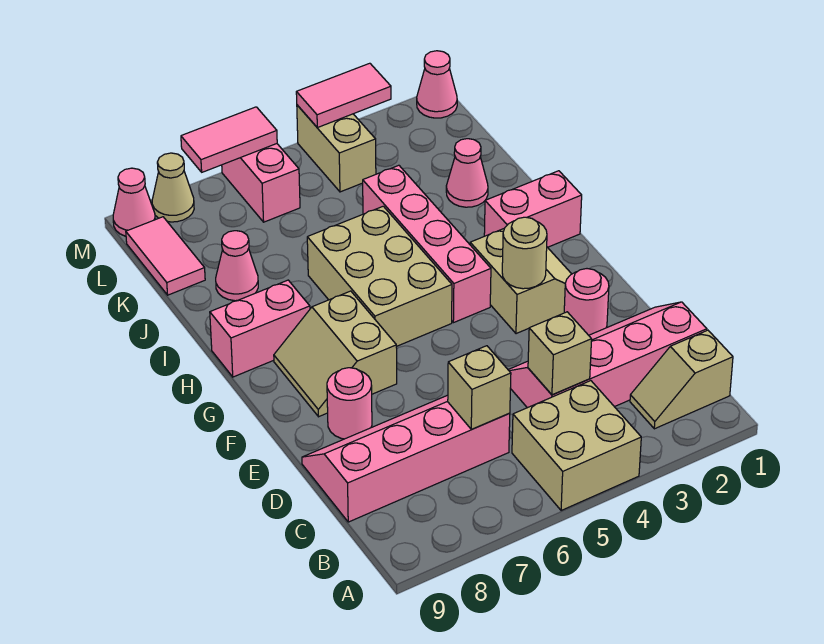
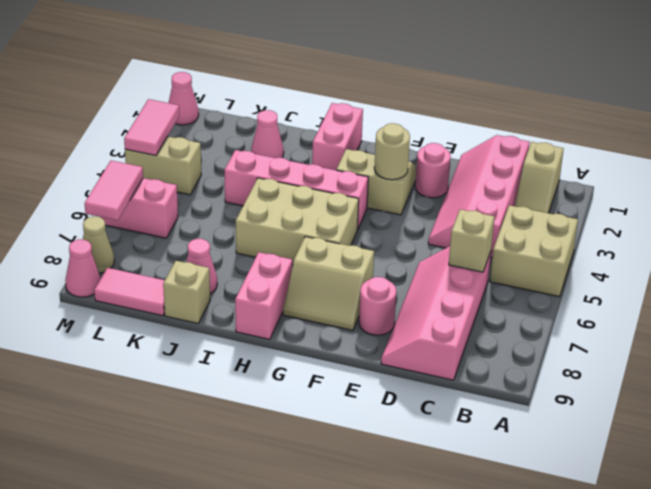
tan 1x1 brick [528,312,592,395] -> tan 1x1 brick moved to [163,261,210,323]

